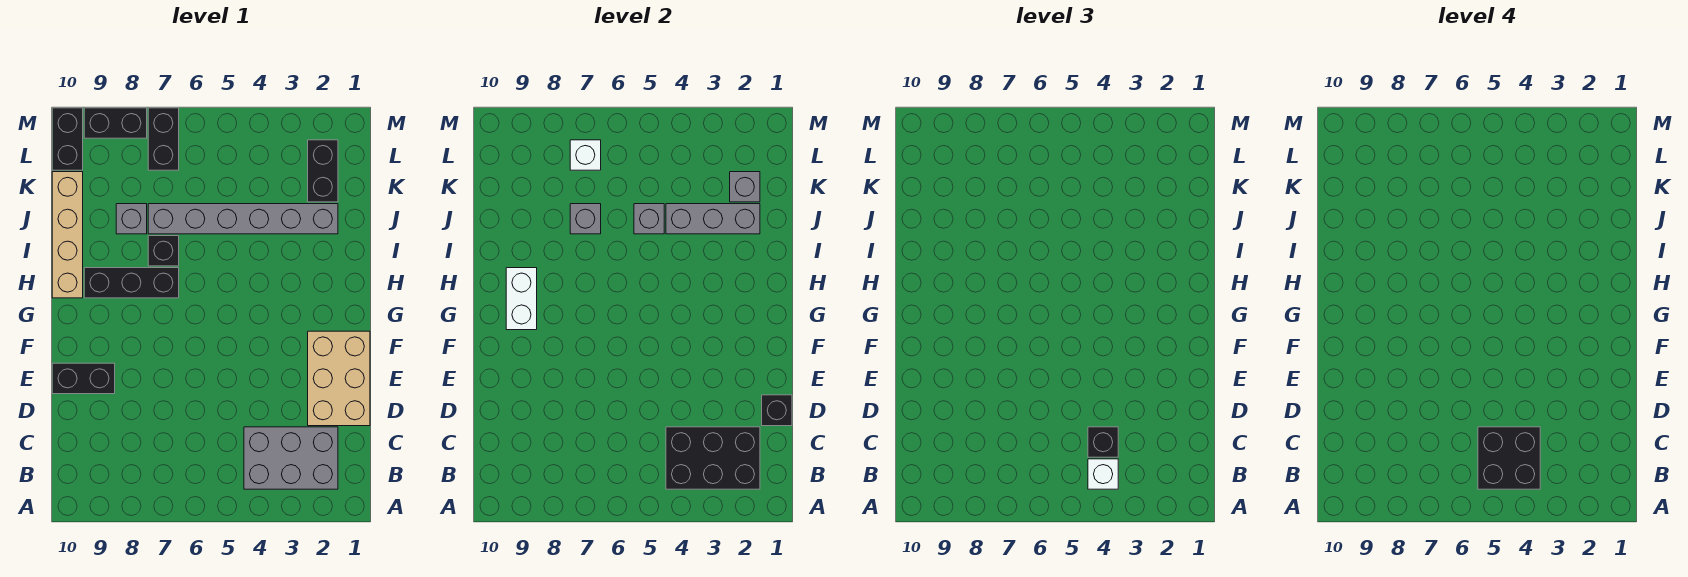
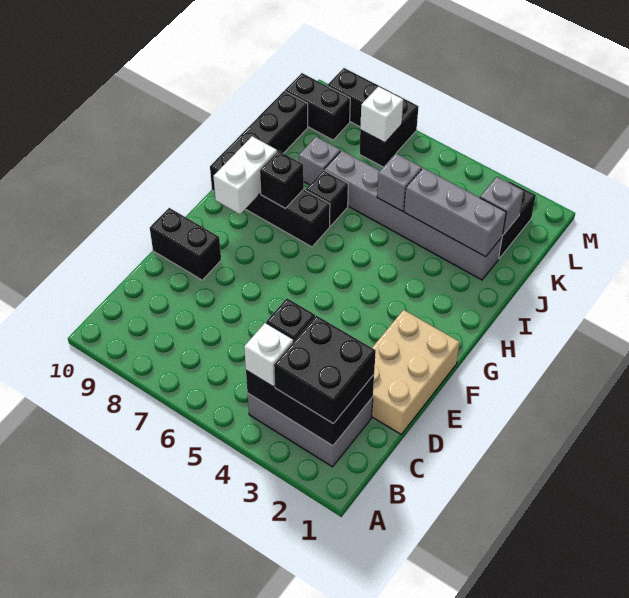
black 2x2 brick [1478,427,1540,489] -> black 2x2 brick moved to [274,316,376,424]
black 1x1 brick [762,395,792,426] -> black 1x1 brick moved to [260,151,304,209]
tan 1x4 brick [52,172,83,298] -> black 1x4 brick [210,91,308,192]
grey 1x1 brick [570,204,601,234] -> none
black 1x2 brick [52,108,83,170] -> black 1x2 brick turned to [285,73,350,140]

